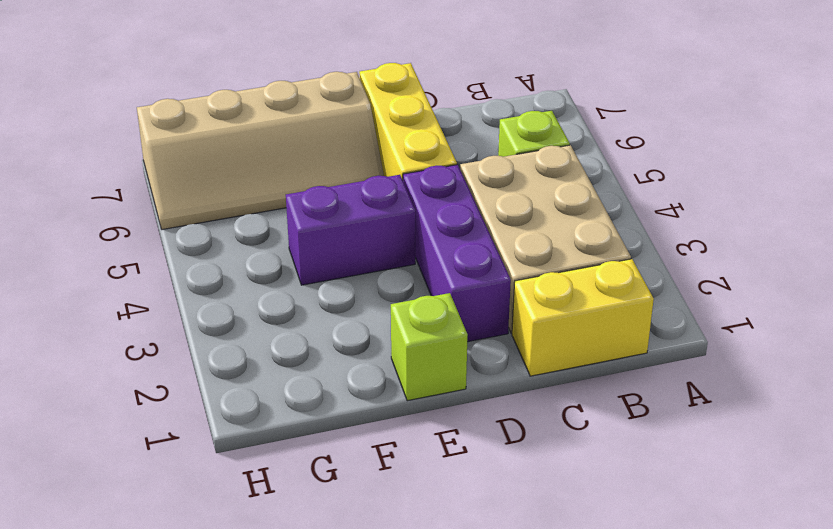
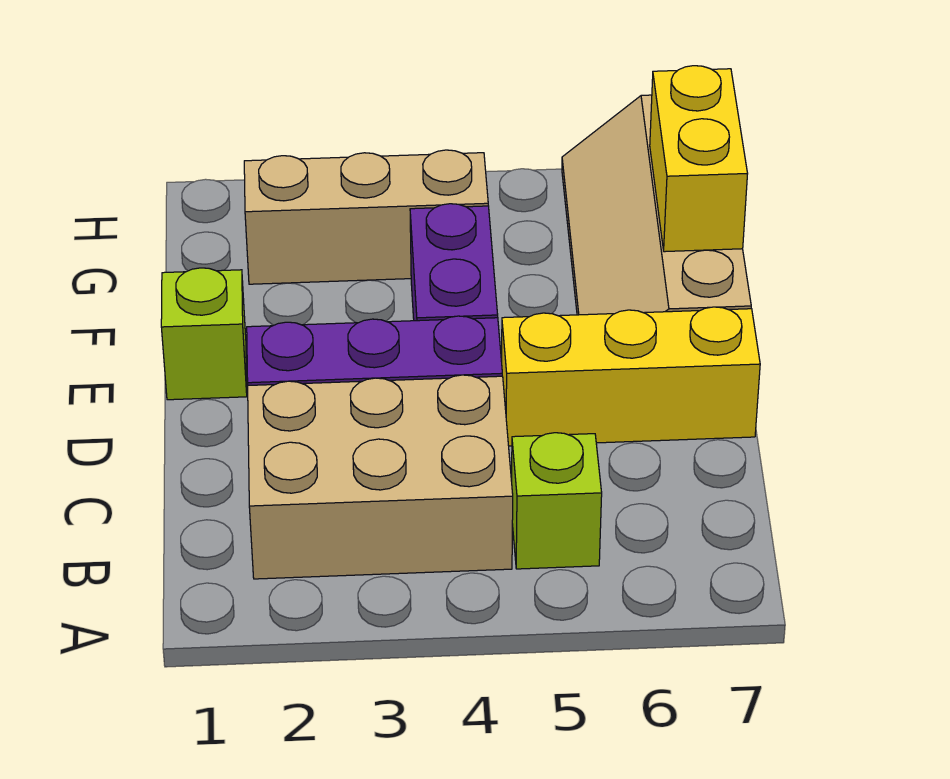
yellow 1x2 brick [512,259,654,376] -> yellow 1x2 brick moved to [650,66,748,252]
none -> tan 1x3 brick [244,150,488,284]

